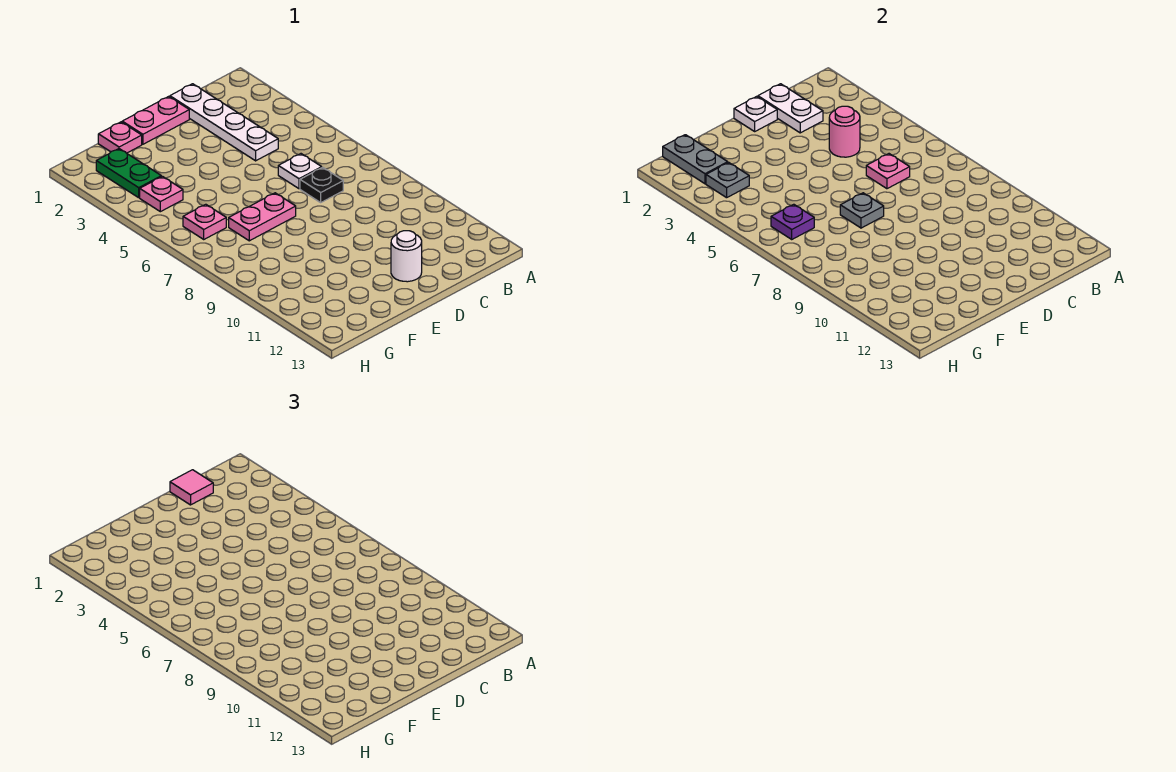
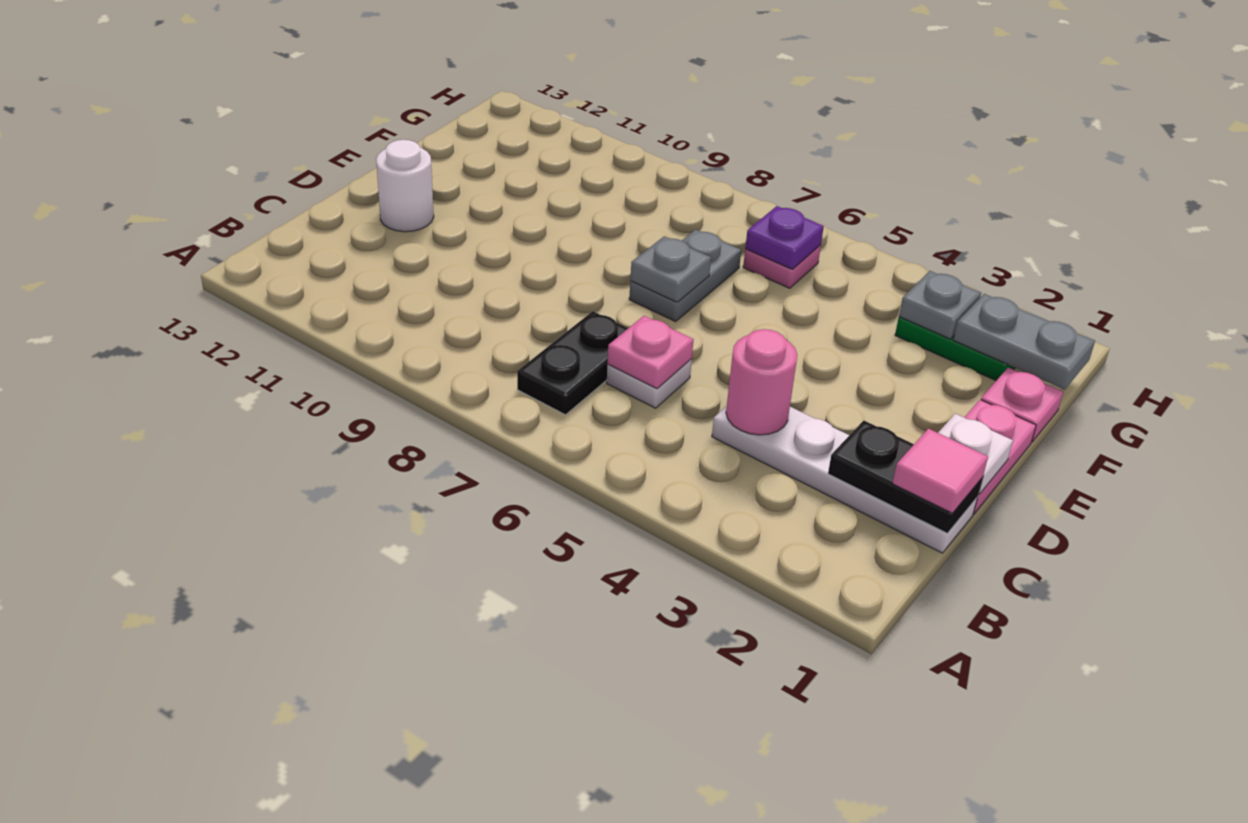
white 1x2 plate [758,84,823,133] -> black 1x2 plate [828,420,983,533]
black 1x1 plate [300,167,343,202] -> black 1x2 plate [517,311,628,415]
pink 1x2 plate [229,193,296,241] -> grey 1x2 plate [629,230,741,322]
pink 1x1 plate [140,176,183,212] -> none

